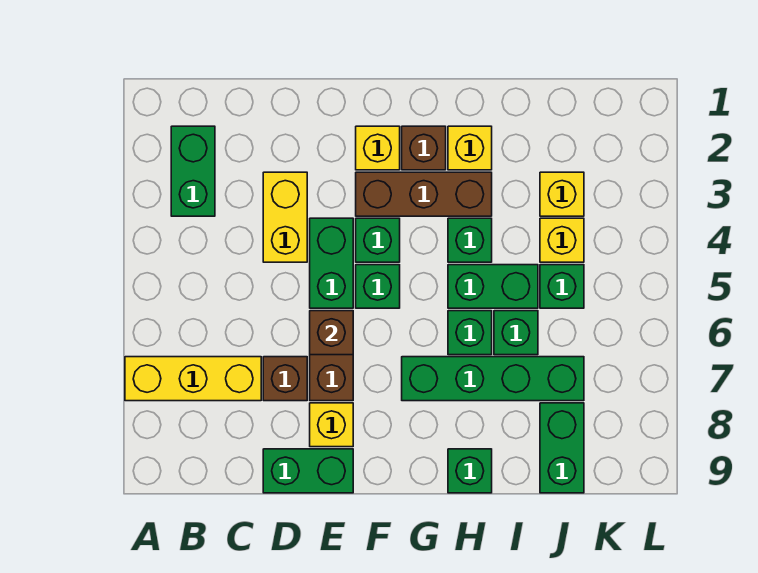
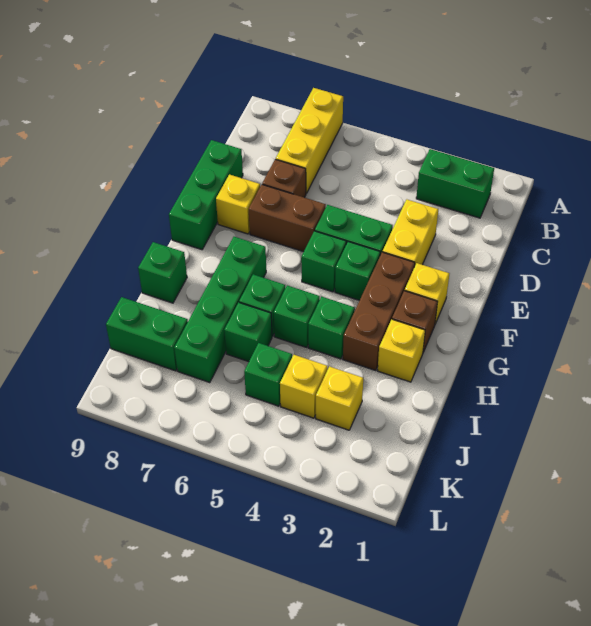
yellow 1x2 brick [263,172,307,262] -> yellow 1x2 brick turned to [383,200,438,267]
green 1x2 brick [263,449,353,493] -> green 1x3 brick [169,140,243,250]
brown 1x1 brick [310,311,353,355] -> none
green 1x2 brick [448,265,538,308] -> green 1x1 brick [274,285,320,347]

